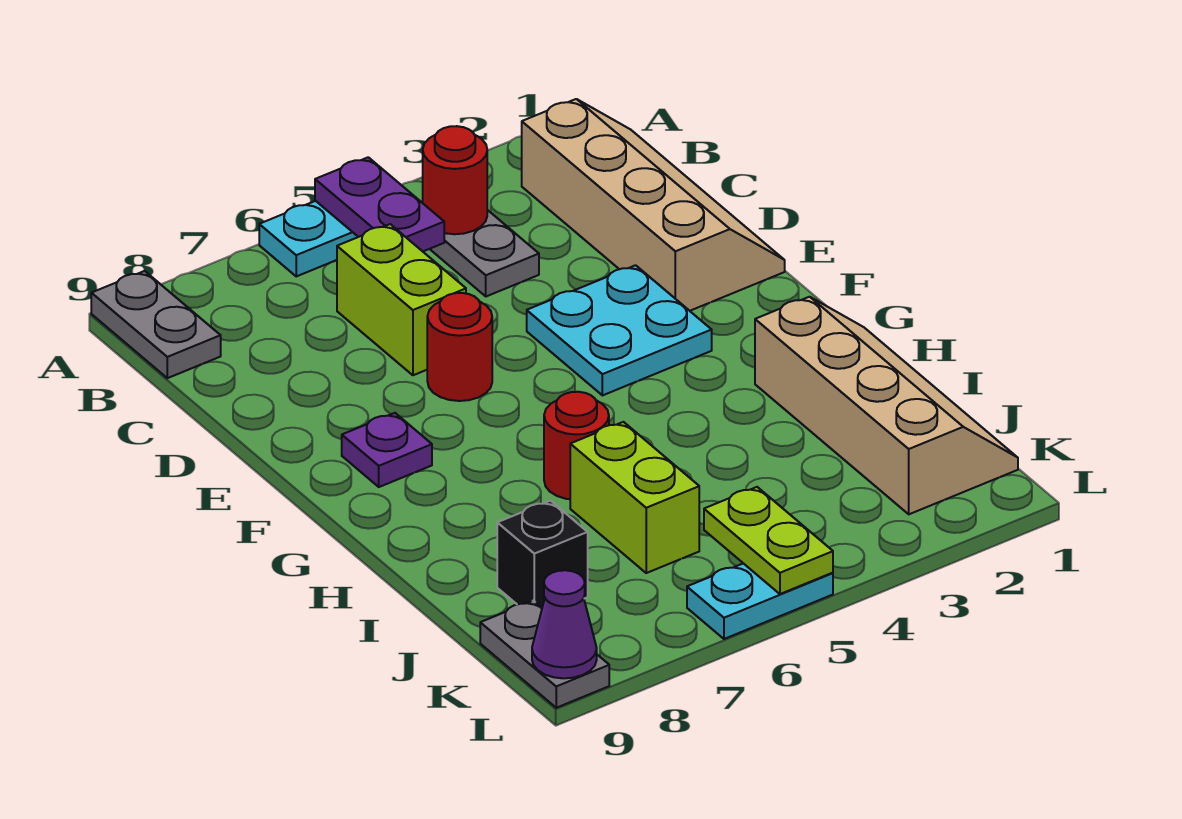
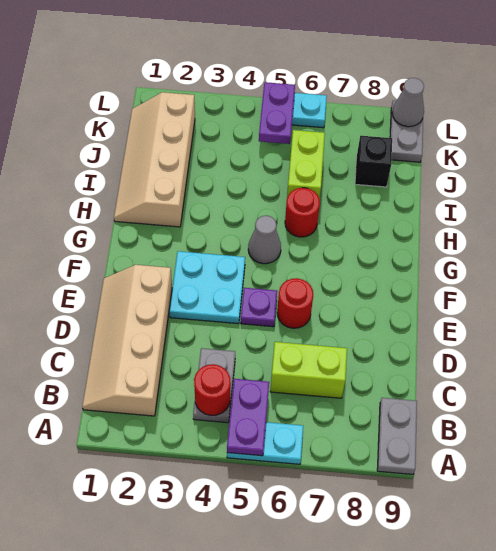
lime 1x2 brick [337,224,466,375] -> lime 1x2 brick turned to [270,342,347,398]
purple 1x1 plate [342,413,432,487] -> purple 1x1 plate moved to [241,288,277,327]
none -> grey 1x1 cone [248,215,281,264]
lime 1x2 plate [704,487,833,594] -> purple 1x2 plate [259,82,295,144]
purple 1x1 cone [532,570,597,678] -> grey 1x1 cone [392,78,424,127]

